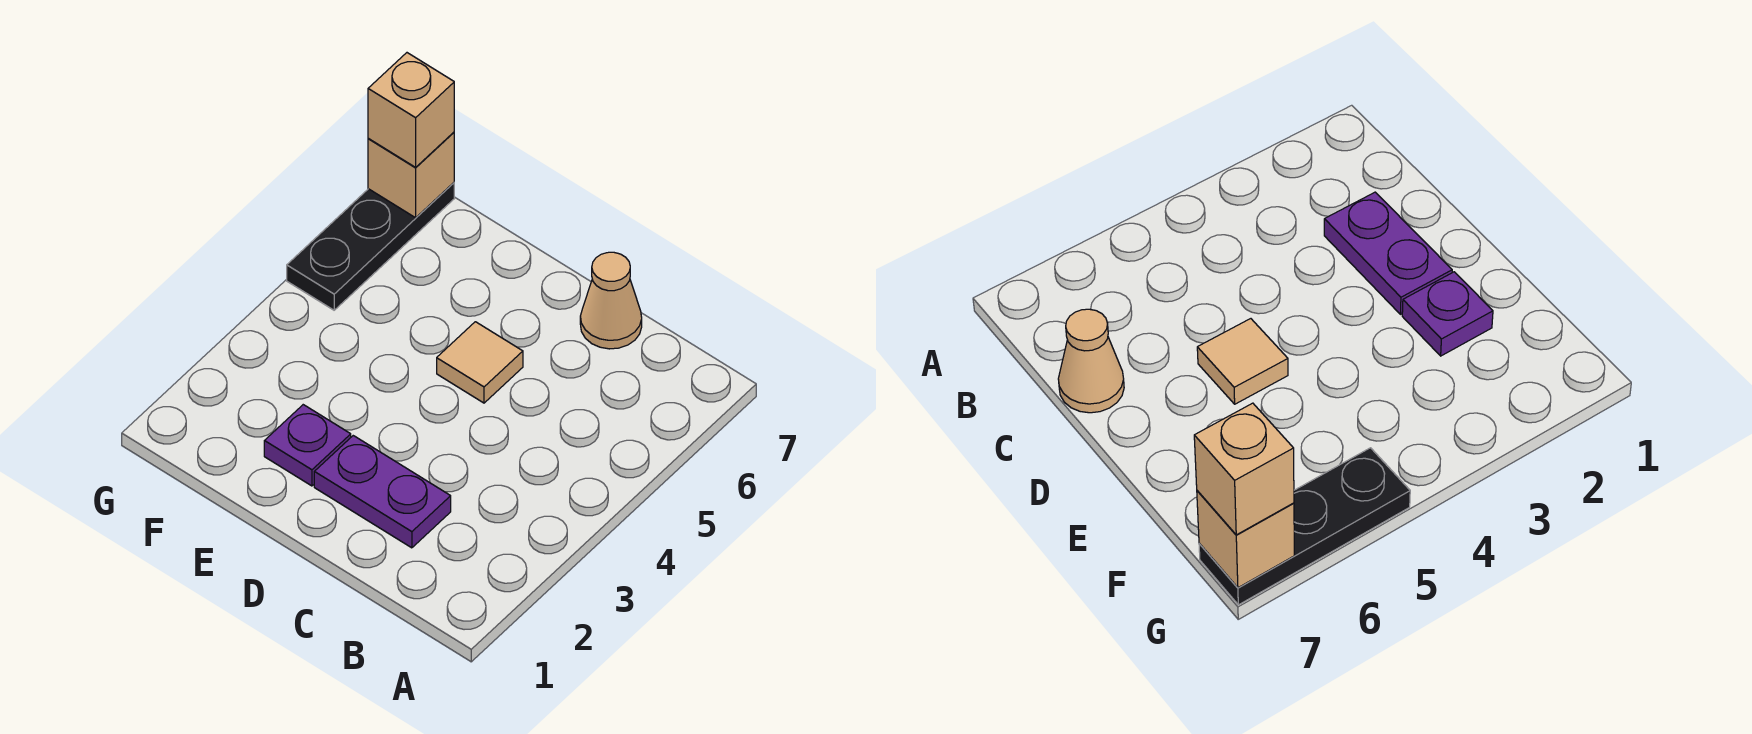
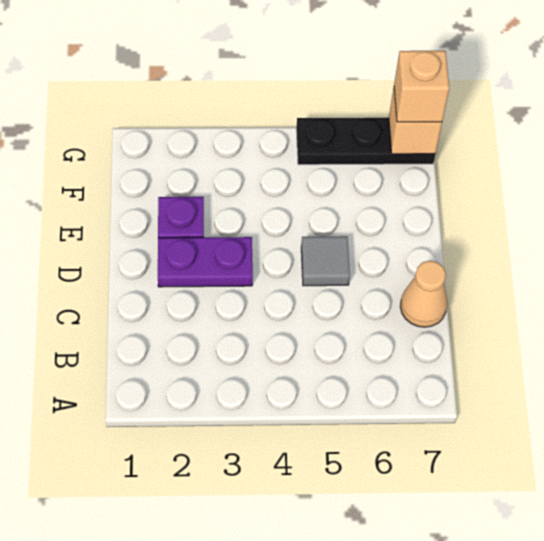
purple 1x2 plate [314,436,451,548] -> purple 1x2 plate turned to [158,237,253,287]
tan 1x1 tile [437,322,523,403] -> grey 1x1 tile [301,236,350,286]

